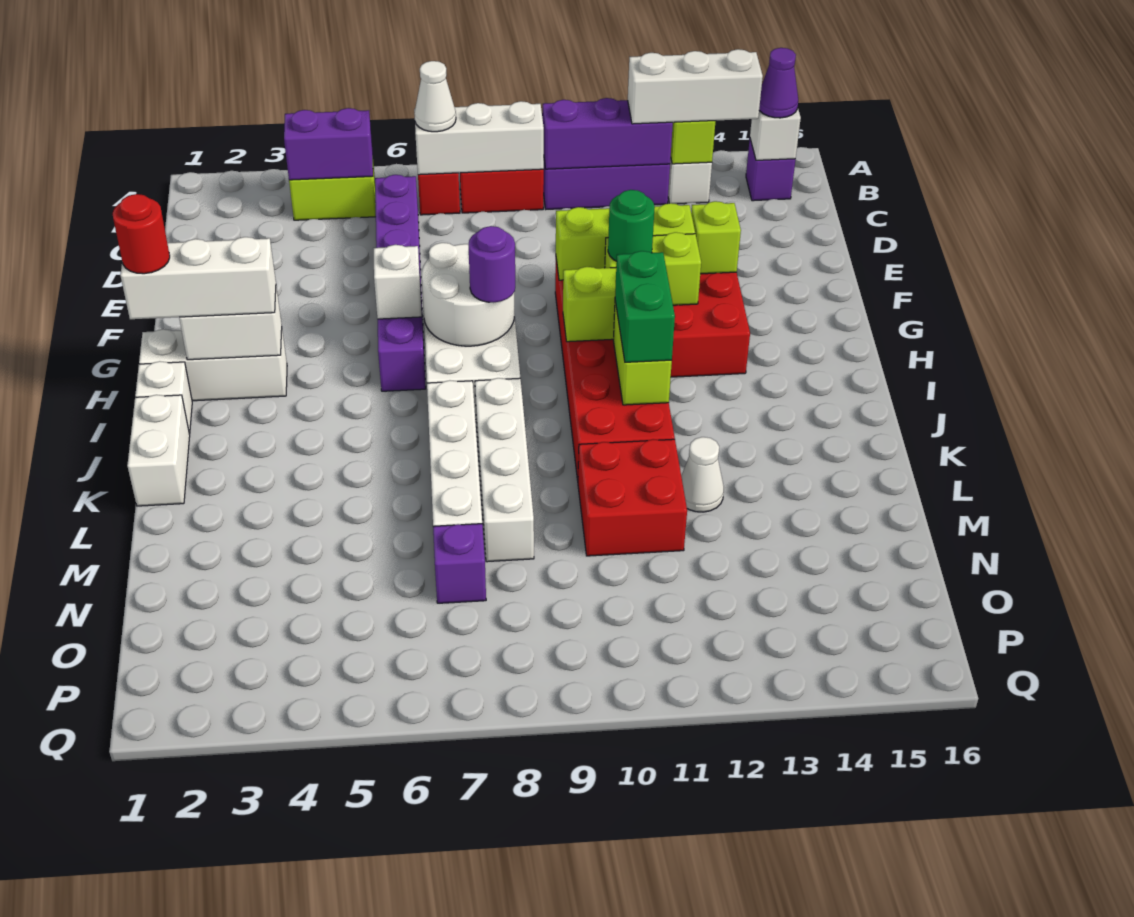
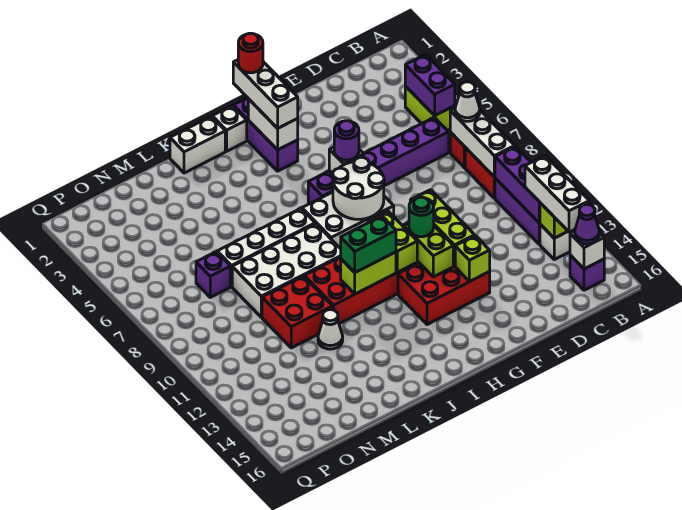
white 1x3 brick [139,329,287,401] -> purple 1x3 brick [233,98,298,171]
purple 1x1 round brick [468,226,515,302] -> purple 1x1 round brick moved to [334,121,359,160]
white 1x4 brick [475,378,534,562] -> white 2x4 brick [232,224,341,317]

